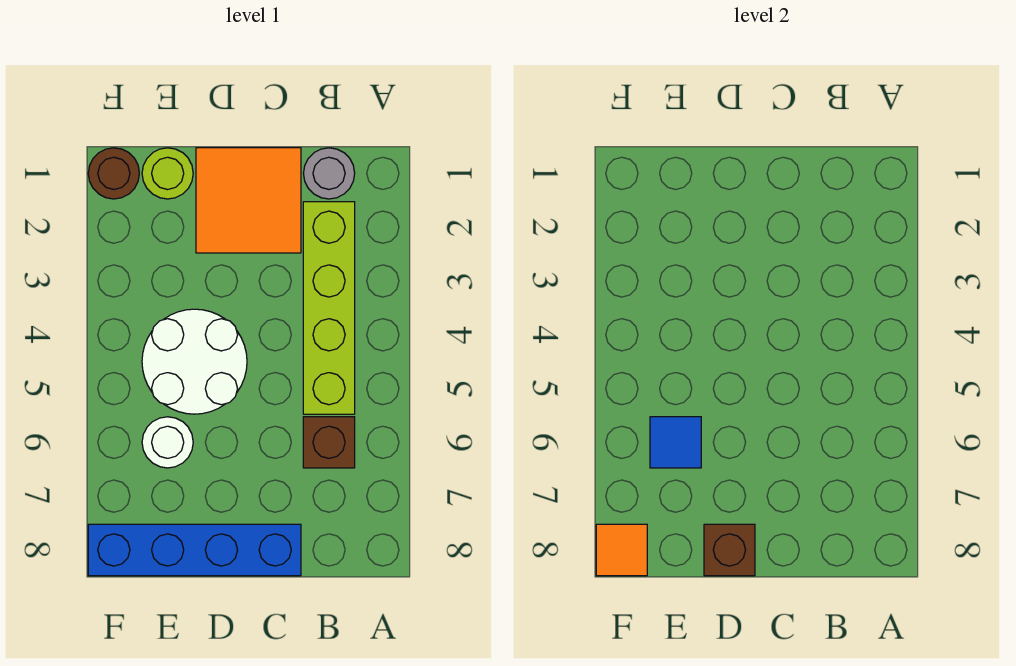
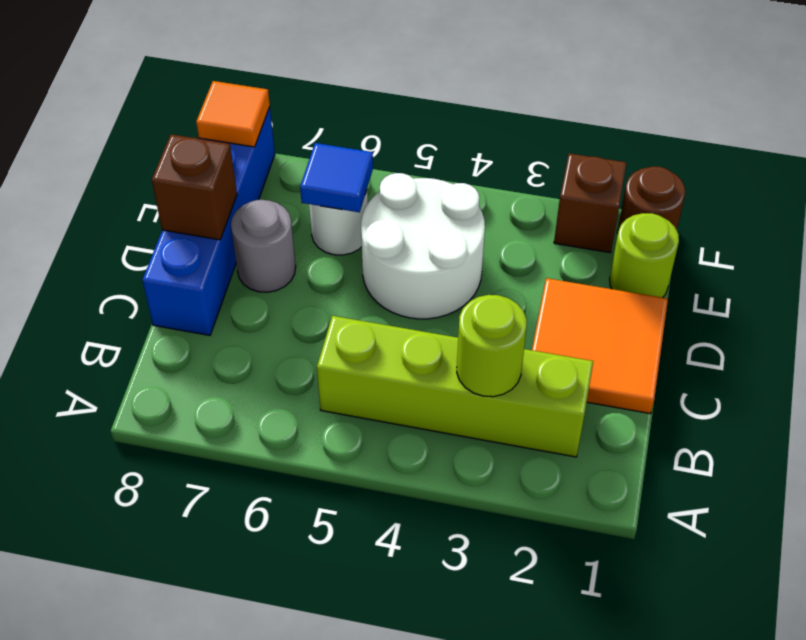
grey 1x1 round brick [303,148,355,199] -> grey 1x1 round brick moved to [231,200,296,292]
none -> lime 1x1 round brick [457,295,527,397]
brown 1x1 brick [303,417,355,468] -> brown 1x1 brick moved to [554,153,627,253]

